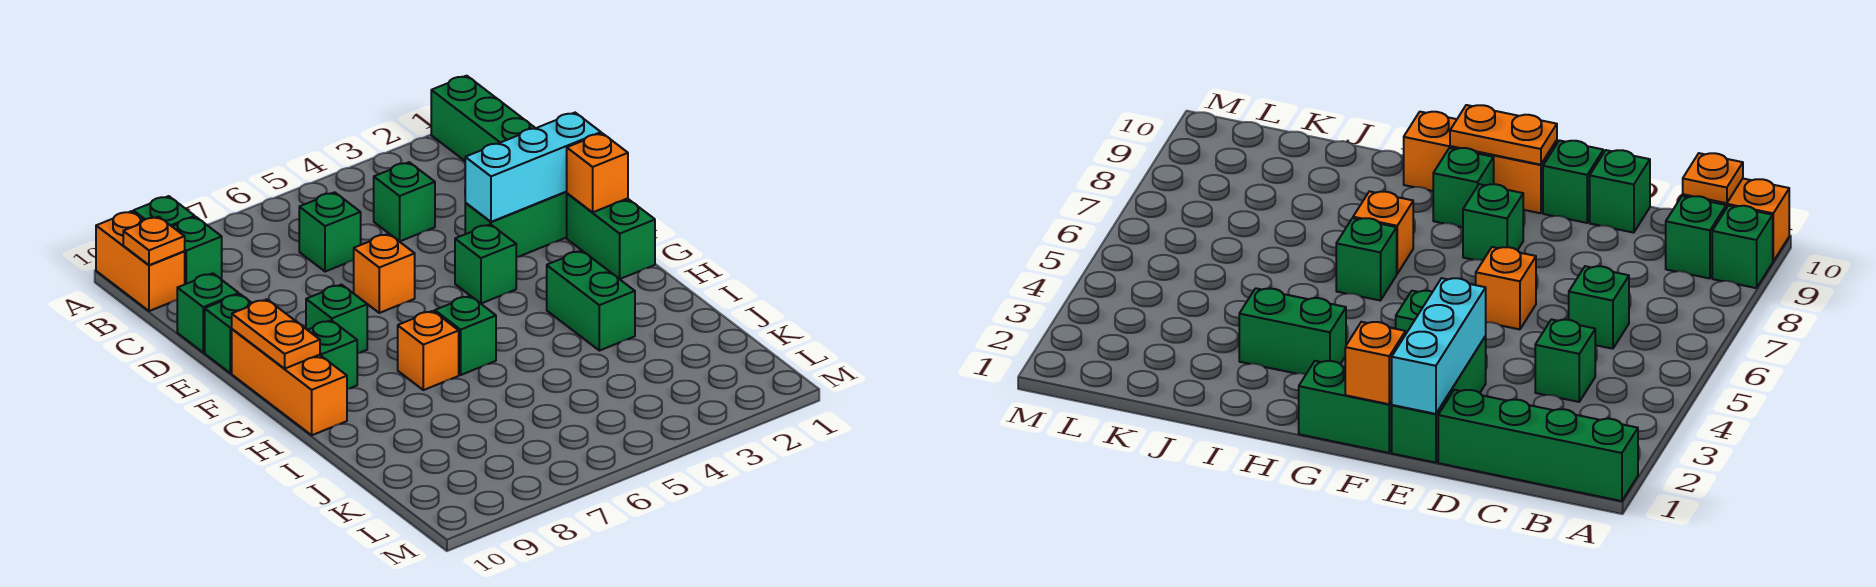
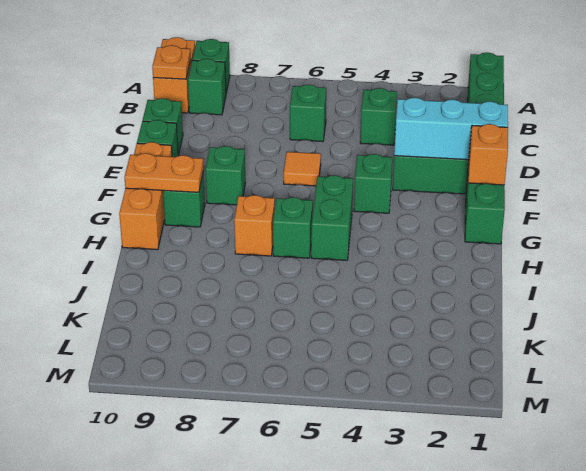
orange 1x1 brick [354,234,415,313] -> orange 1x1 tile [284,152,321,186]
orange 1x2 plate [232,299,320,369] -> orange 1x2 plate turned to [124,153,203,192]
green 1x2 brick [547,251,635,351] -> green 1x2 brick moved to [311,175,353,260]

